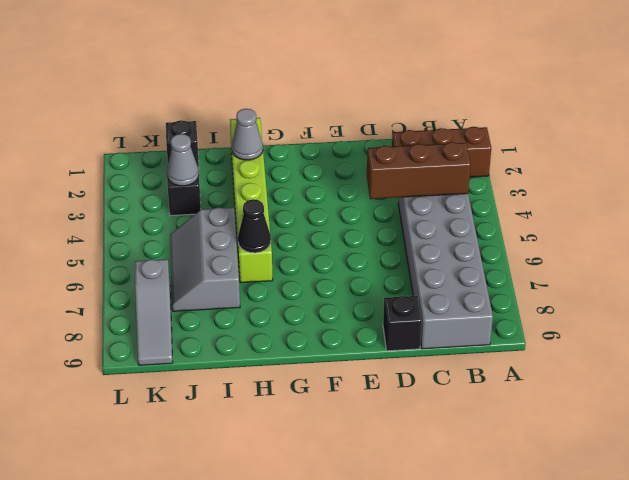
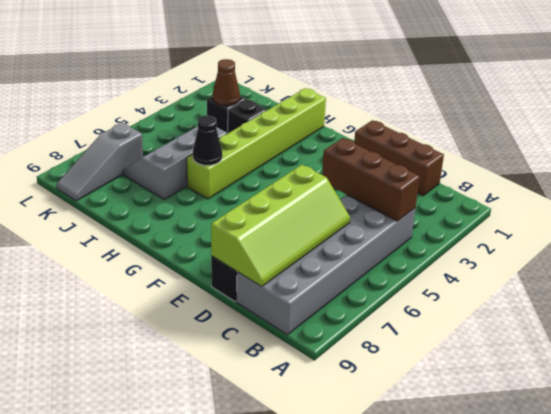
brown 1x3 brick [392,127,491,177] -> brown 1x3 brick moved to [354,120,444,196]
none -> lime 2x4 slope [211,165,350,287]
grey 1x1 cone [232,109,263,160] -> none
black 1x1 brick [166,120,199,167] -> black 1x1 brick moved to [228,99,267,133]
grey 1x1 cone [167,134,199,186] -> brown 1x1 cone [213,59,240,106]

